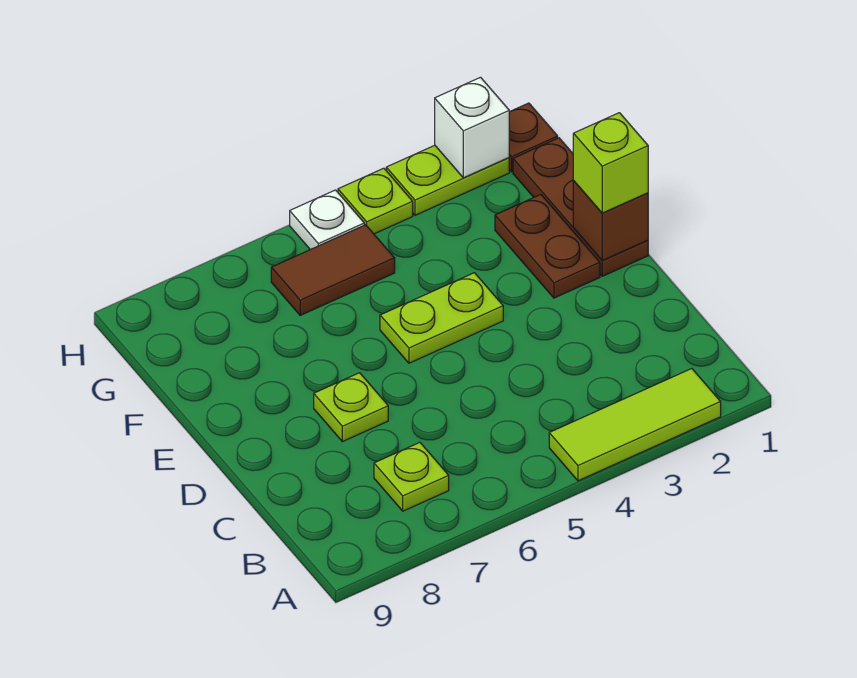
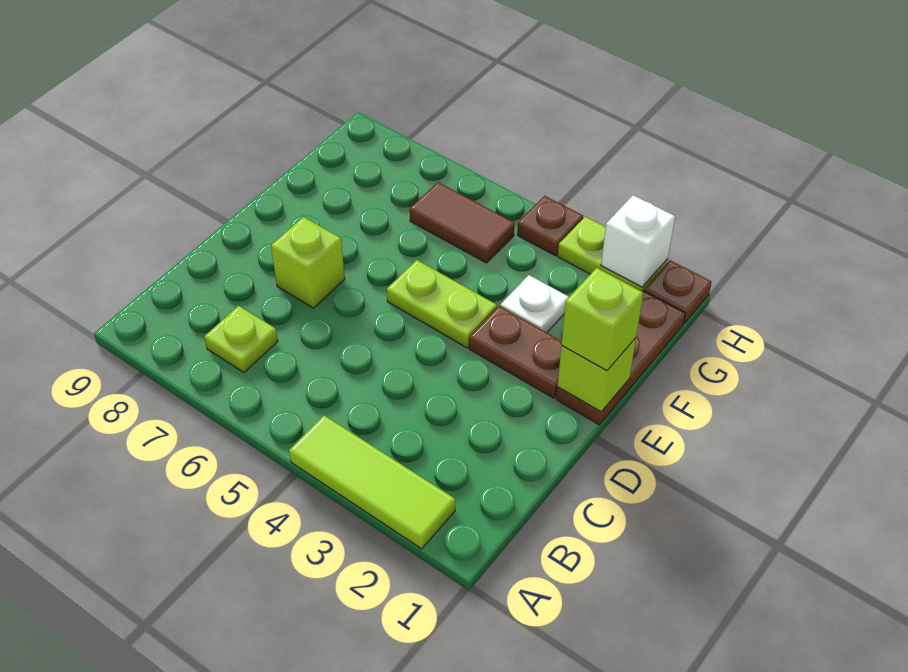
lime 1x1 plate [314,373,388,442] -> lime 1x1 brick [271,217,345,308]
brown 1x1 brick [573,181,648,260] -> lime 1x1 brick [557,338,636,412]
brown 1x2 plate [495,195,600,298] -> brown 1x2 plate turned to [469,306,562,398]
lime 1x1 plate [338,168,413,234] -> brown 1x1 plate [517,196,583,256]
white 1x1 plate [290,190,364,250] -> white 1x1 plate moved to [500,275,569,332]

